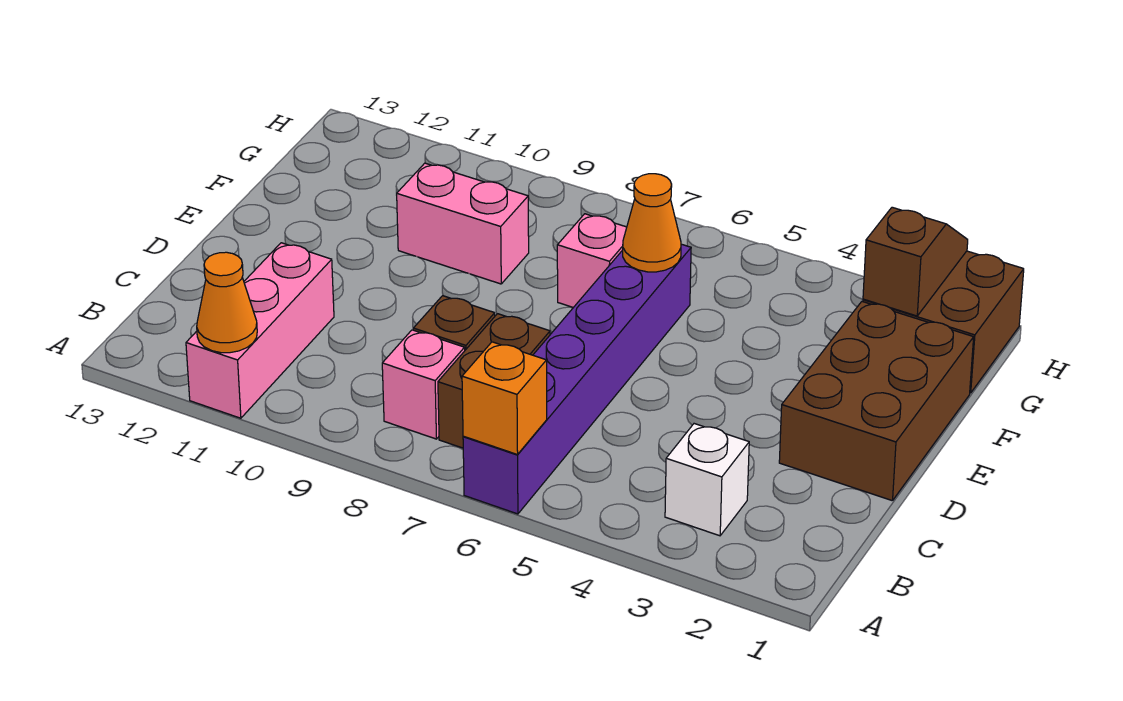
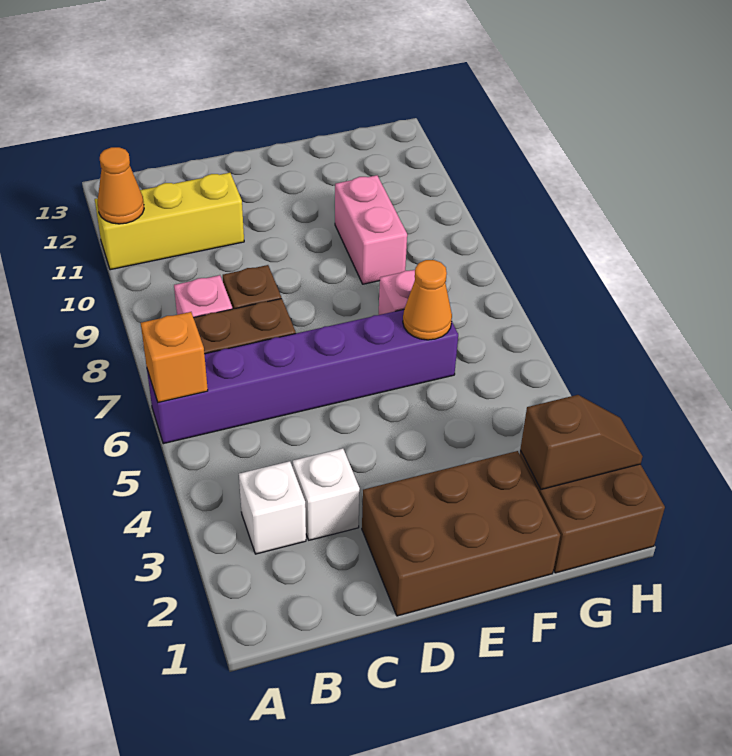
pink 1x3 brick [186,243,334,418] -> yellow 1x3 brick [95,173,244,270]
none -> white 1x1 brick [293,448,360,540]

